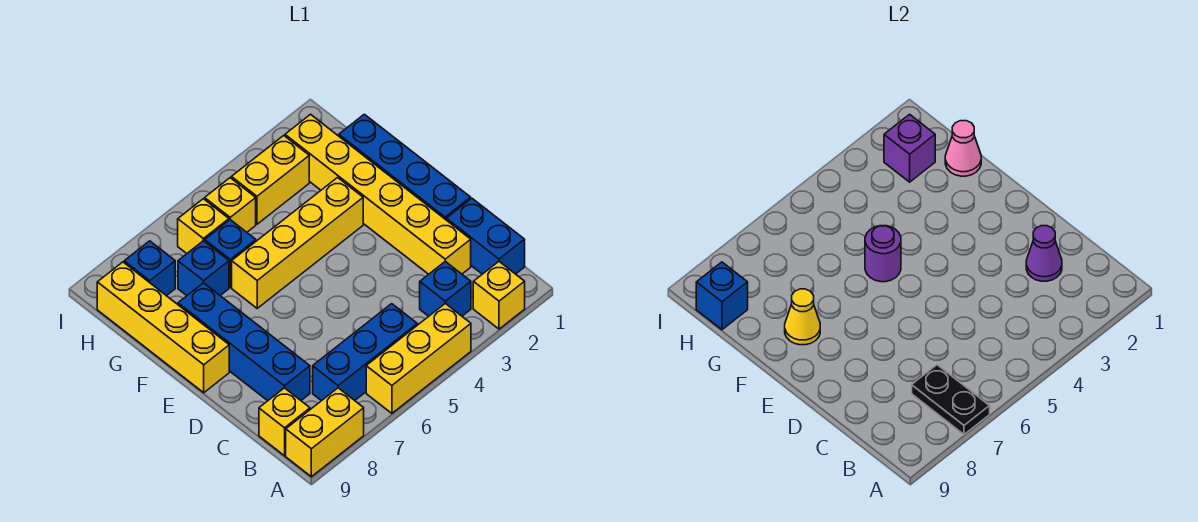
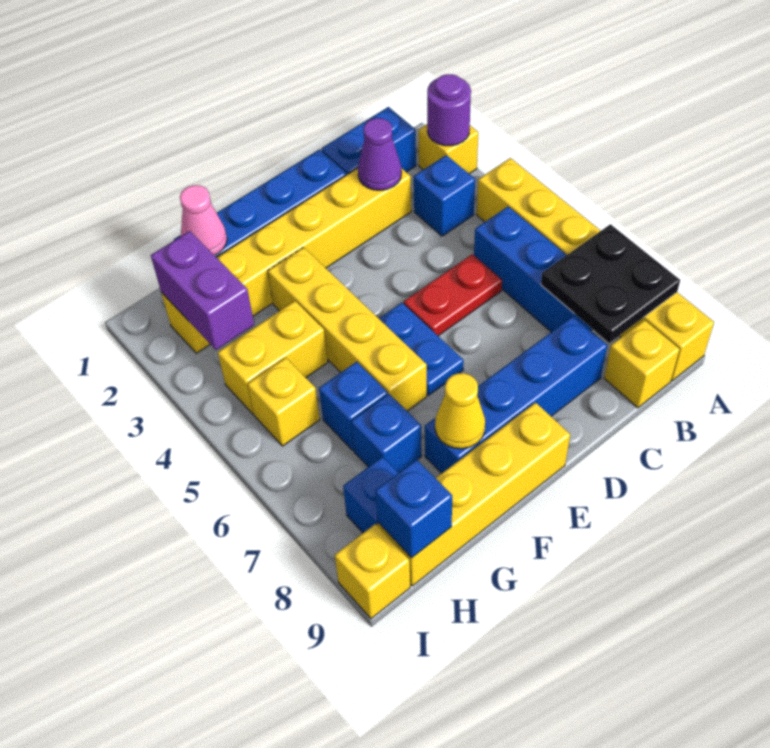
black 1x2 plate [912,365,990,434] -> black 2x2 plate [541,224,680,343]
none -> red 1x2 plate [404,254,502,336]
none -> blue 1x2 plate [379,303,464,395]
purple 1x1 round brick [865,226,901,282] -> purple 1x1 round brick moved to [427,74,471,146]
purple 1x1 brick [884,114,935,182] -> purple 1x2 brick [151,231,254,350]
yellow 1x2 brick [231,136,309,224] -> yellow 1x2 brick turned to [218,301,328,414]
yellow 1x1 brick [178,199,229,253] -> yellow 1x1 brick moved to [335,524,410,619]

